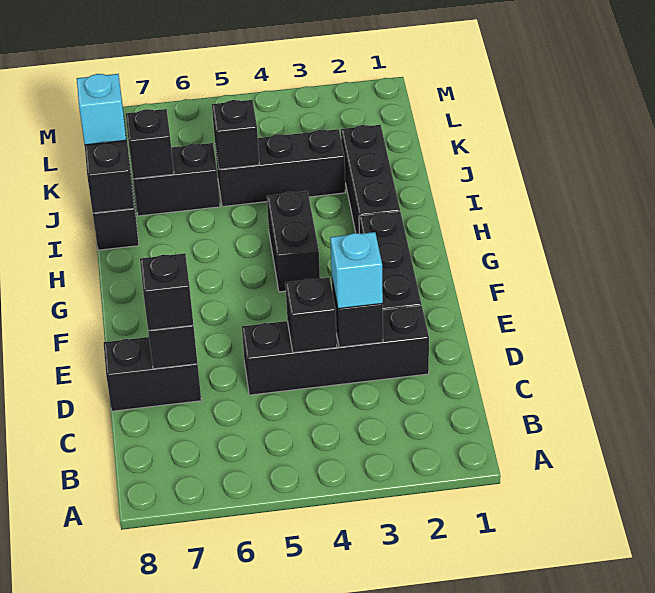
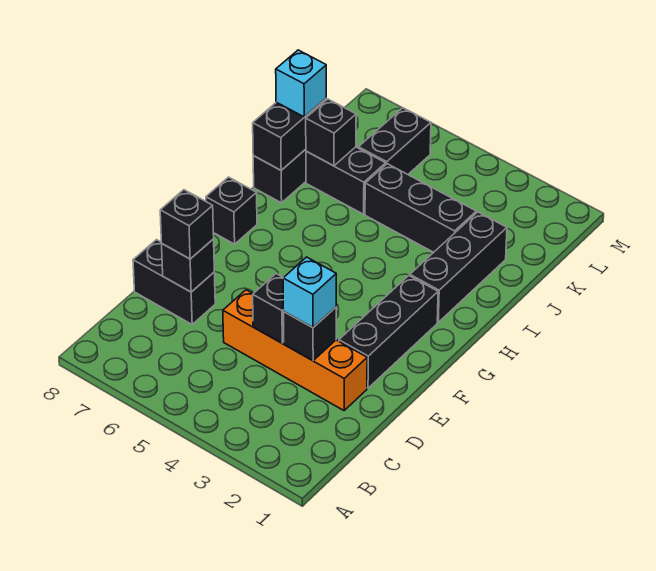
black 1x4 brick [242,306,429,395] -> orange 1x4 brick [223,290,367,410]
black 1x2 brick [267,191,320,292] -> black 1x2 brick moved to [358,108,431,174]
black 1x1 brick [212,100,259,169] -> black 1x1 brick moved to [206,177,257,244]

